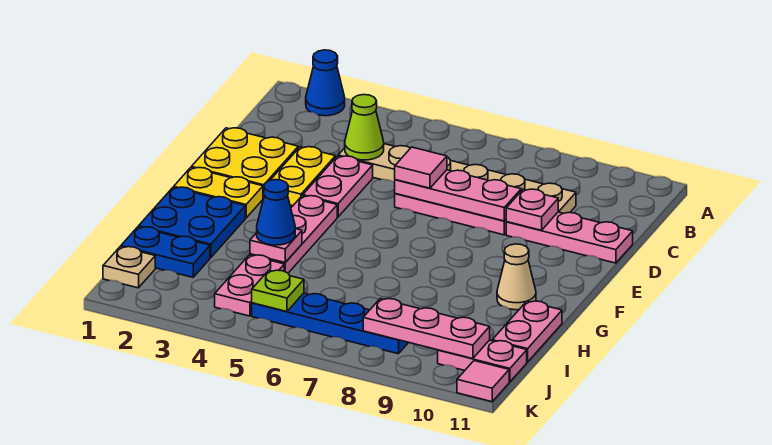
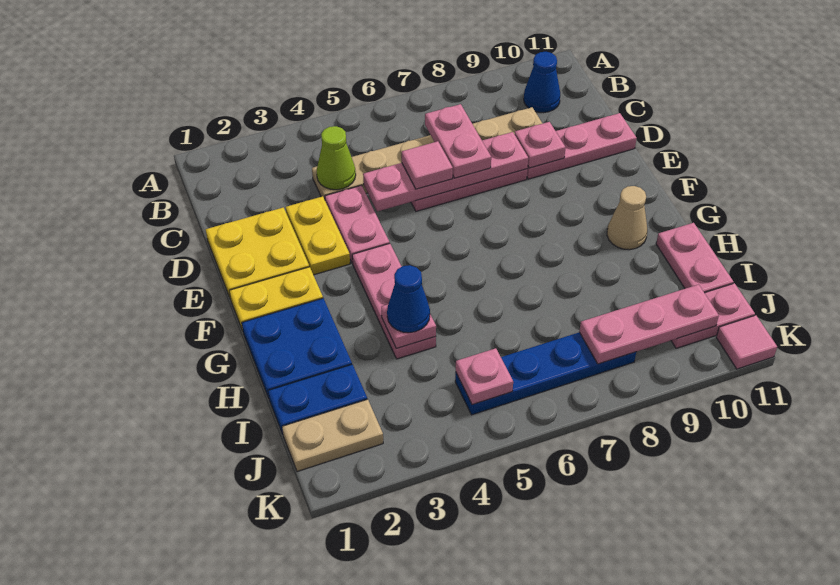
blue 1x1 cone [306,50,345,116] -> blue 1x1 cone moved to [524,52,560,113]
pink 1x3 plate [395,170,521,221] -> pink 1x4 plate [363,132,528,211]
pink 1x2 plate [215,255,284,316] -> pink 1x2 plate moved to [425,104,491,178]
tan 1x1 plate [103,247,155,288] -> tan 1x2 plate [282,399,383,471]
lime 1x1 plate [252,270,304,312] -> pink 1x1 plate [456,348,513,405]

